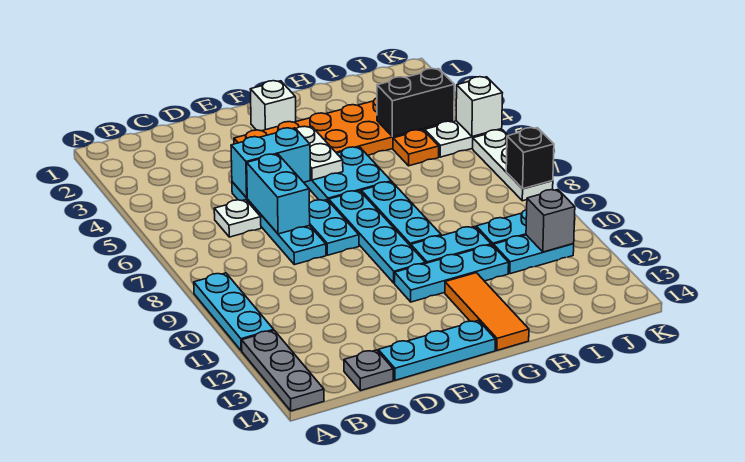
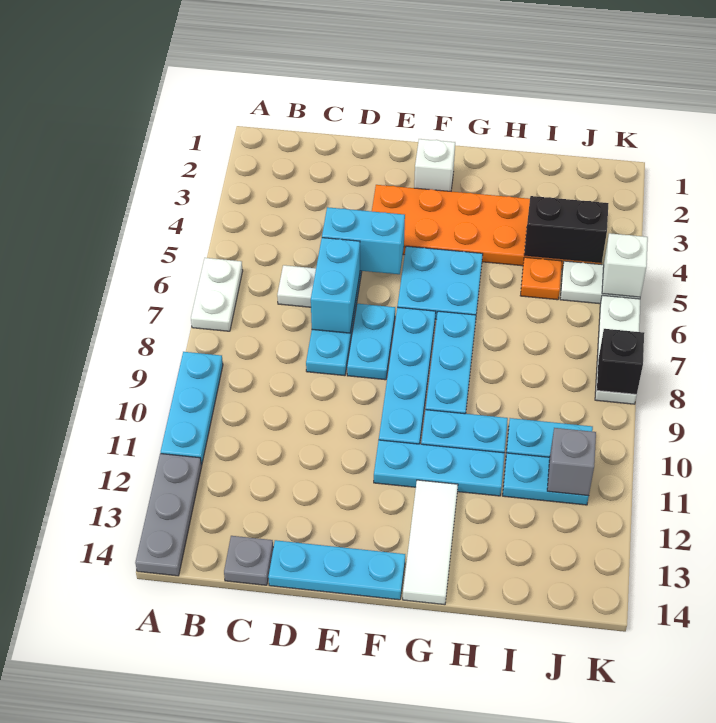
white 1x2 plate [296,126,343,180] -> white 1x2 plate moved to [191,258,243,331]
orange 1x3 tile [445,273,529,350] -> white 1x3 tile [403,480,458,605]

